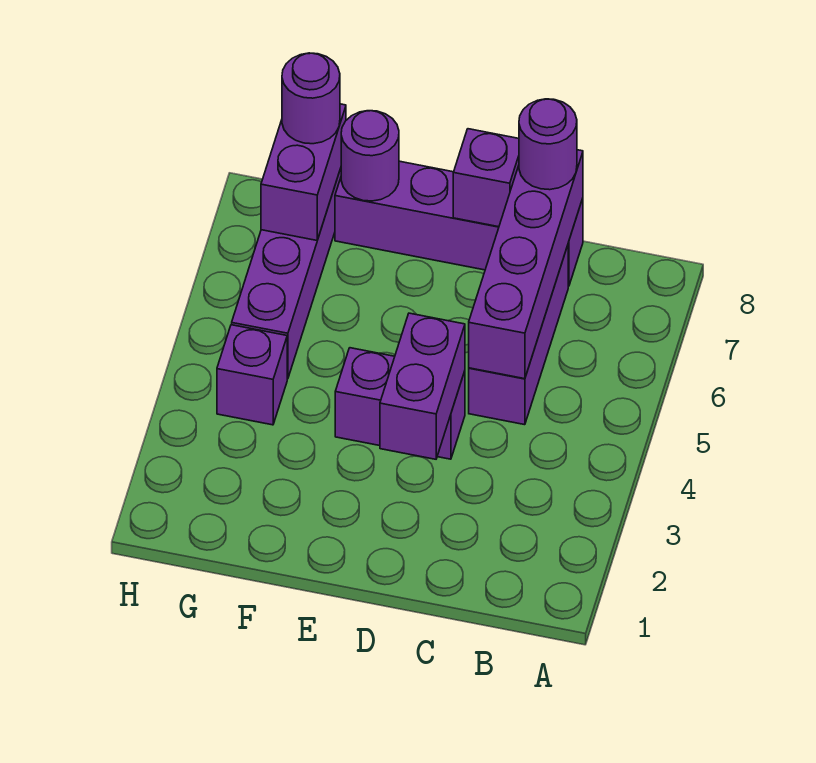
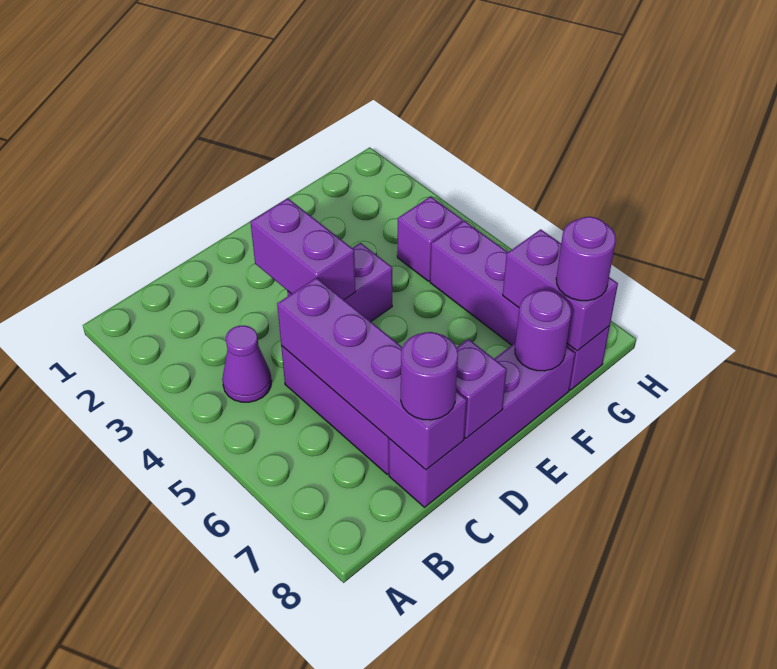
none -> purple 1x1 cone [222,325,272,402]

